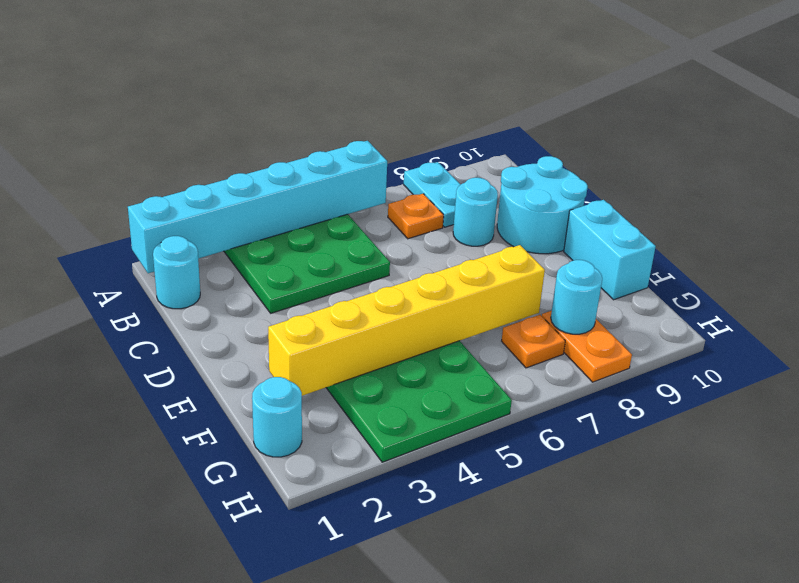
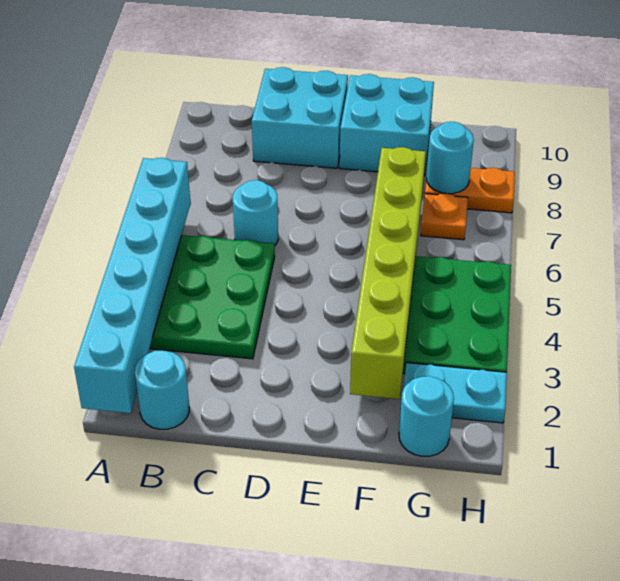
cyan 1x2 plate [404,162,461,227] -> cyan 1x2 plate moved to [404,363,507,423]
orange 1x1 plate [388,194,444,239] -> none
cyan 1x1 round brick [453,178,498,246] -> cyan 1x1 round brick moved to [233,180,278,246]
cyan 2x2 round brick [497,156,588,254] -> cyan 2x2 brick [252,67,348,168]
cyan 1x2 brick [564,200,656,300] -> cyan 2x2 brick [340,74,434,176]
yellow 1x6 brick [268,245,545,396] -> lime 1x6 brick [350,147,426,399]

